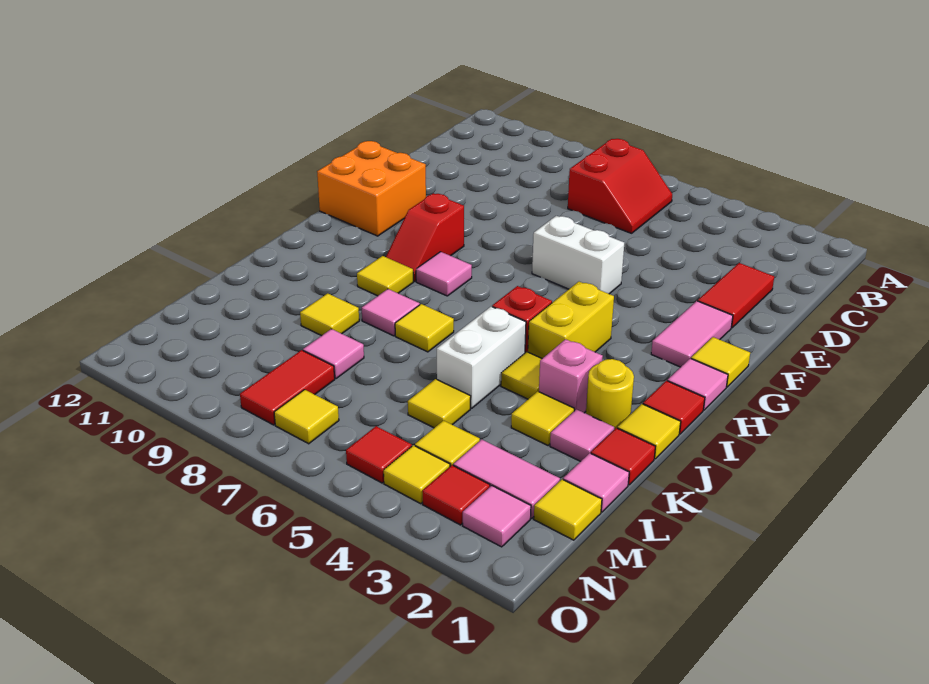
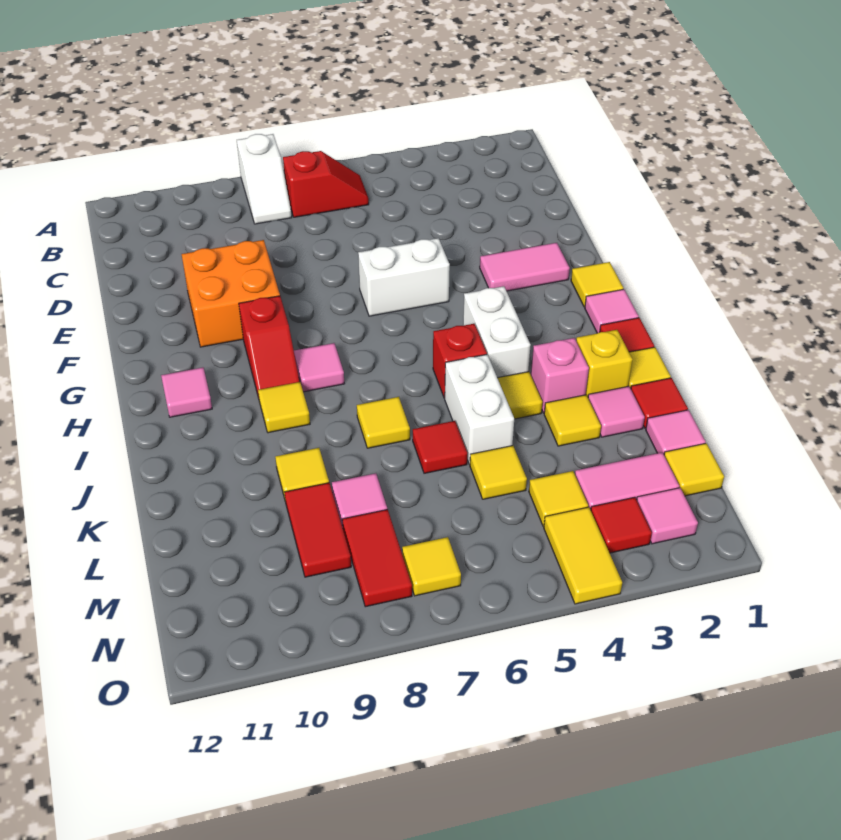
none -> white 1x2 slope [237,134,292,224]
red 2x2 slope [568,139,672,233] -> red 1x2 slope [283,151,369,217]
red 1x2 tile [698,263,774,328] -> red 1x2 tile moved to [284,483,351,577]
pink 1x2 tile [651,301,733,367] -> pink 1x2 tile turned to [480,243,570,291]
orange 2x2 brick [317,141,426,236] -> orange 2x2 brick moved to [182,240,280,347]
yellow 1x2 brick [528,282,614,359] -> white 1x2 brick [463,286,531,378]
yellow 1x1 round brick [586,359,634,430] -> yellow 1x1 brick [576,330,633,397]
pink 1x1 tile [362,289,420,336] -> pink 1x1 tile moved to [161,367,212,417]
yellow 1x1 tile [384,445,450,504] -> yellow 1x2 tile [544,507,622,604]
red 1x1 tile [346,426,412,483] -> red 1x1 tile moved to [413,421,467,473]

